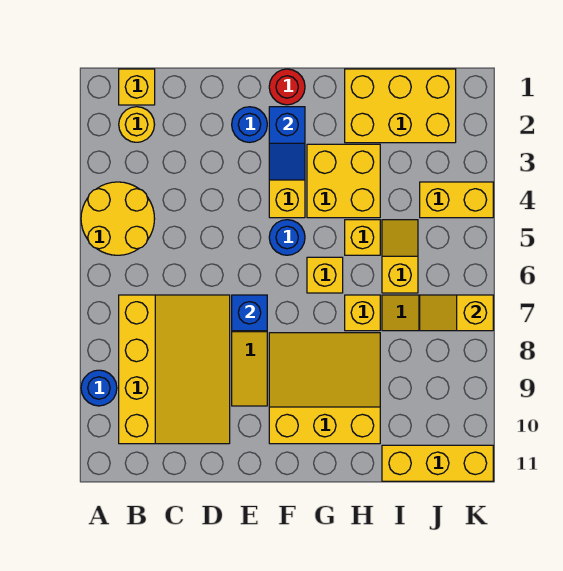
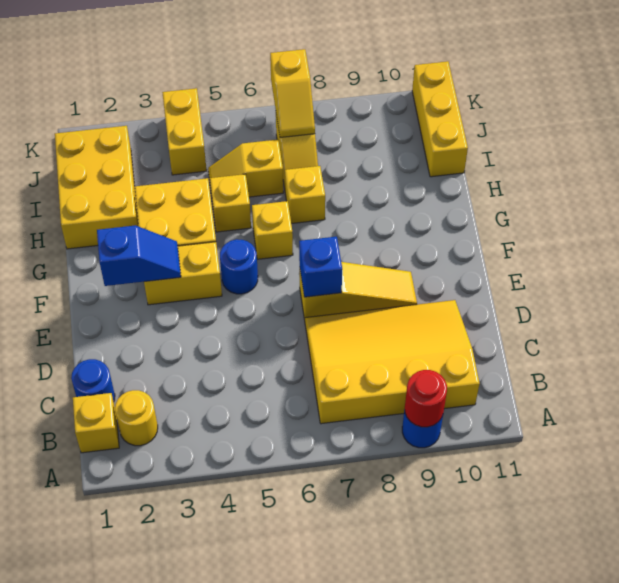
yellow 2x2 round brick [81,182,155,255] -> none
blue 1x1 round brick [232,107,267,142] -> blue 1x1 round brick moved to [71,359,115,401]
red 1x1 round brick [269,69,305,105] -> red 1x1 round brick moved to [405,370,447,427]
yellow 3x3 slope [269,333,380,444] -> none

